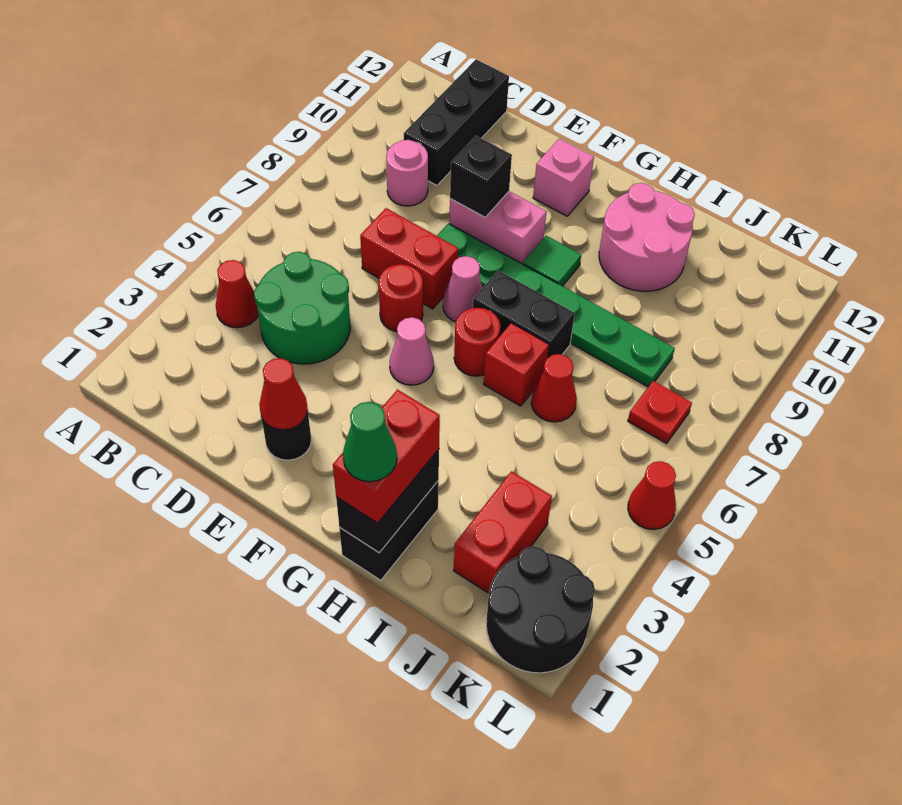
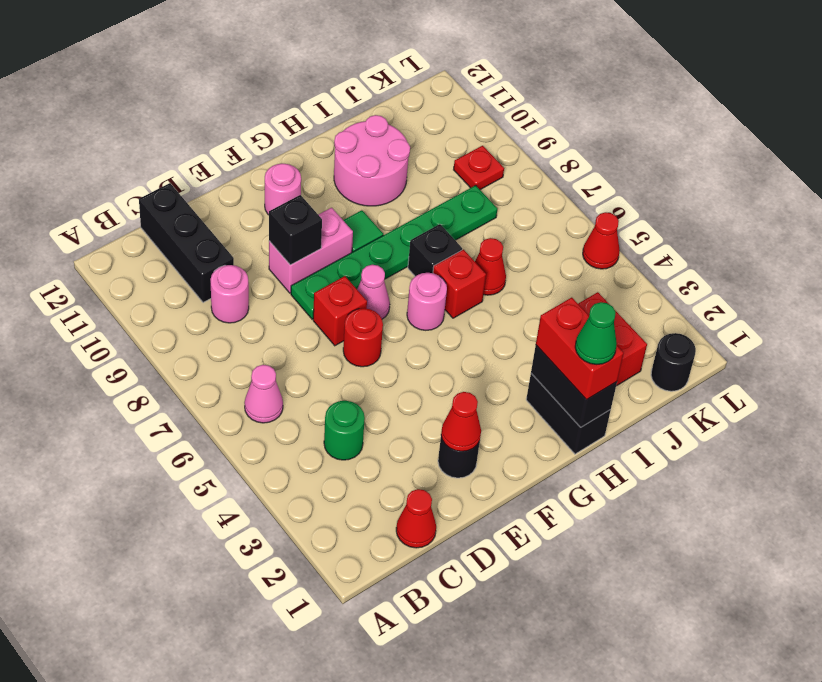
red 1x1 cone [216,260,259,328] -> red 1x1 cone moved to [396,489,436,548]
green 2x2 round brick [254,252,350,364] -> green 1x1 round brick [324,401,365,460]
red 1x2 brick [360,208,458,309] -> red 1x1 brick [313,276,367,346]
pink 1x1 cone [389,317,434,385] -> pink 1x1 cone moved to [244,365,283,423]
pink 1x1 brick [533,139,594,216] -> pink 1x1 round brick [265,163,301,215]
red 1x1 round brick [454,308,500,376] -> pink 1x1 round brick [407,273,447,330]
black 1x2 brick [473,270,575,358] -> black 1x1 brick [408,224,462,276]
black 2x2 round brick [486,546,595,673] -> black 1x1 round brick [651,333,696,391]
red 1x1 plate [628,381,692,443] -> red 1x1 plate moved to [454,146,504,190]

